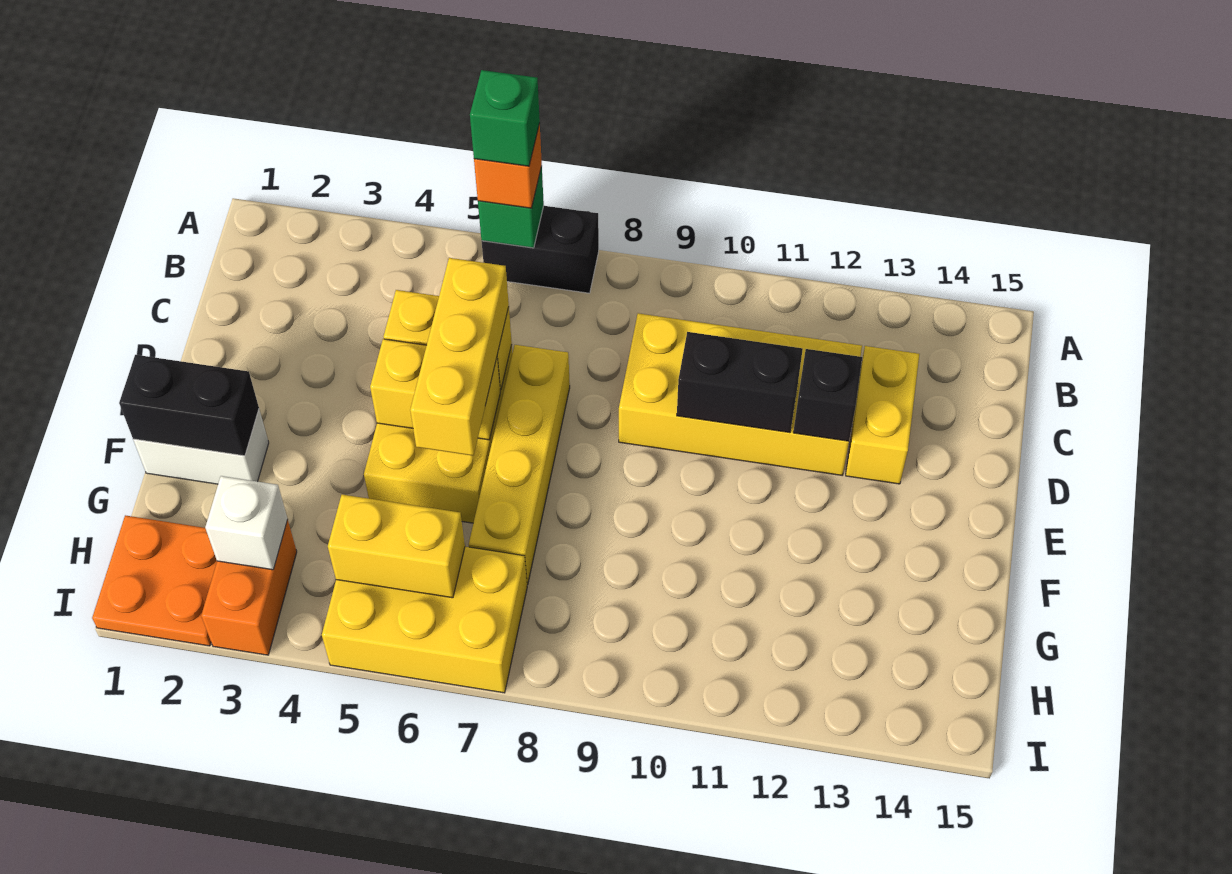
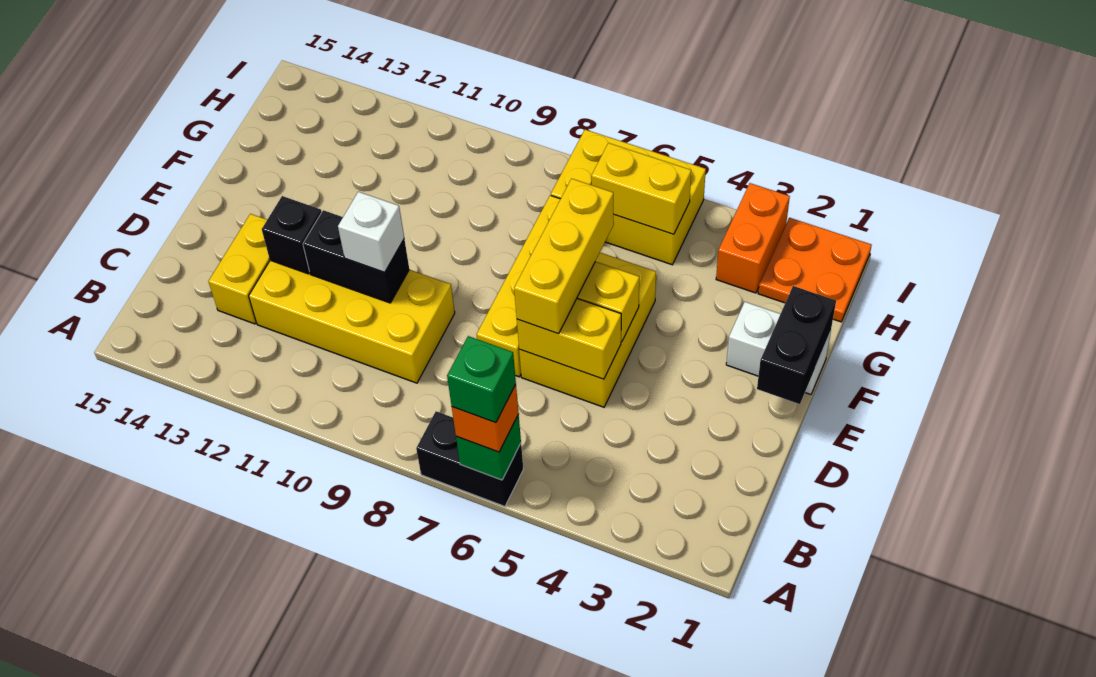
black 1x2 brick [119,355,259,456] -> black 1x2 brick turned to [757,286,836,404]
white 1x1 brick [205,476,288,570] -> white 1x1 brick moved to [338,192,404,272]

